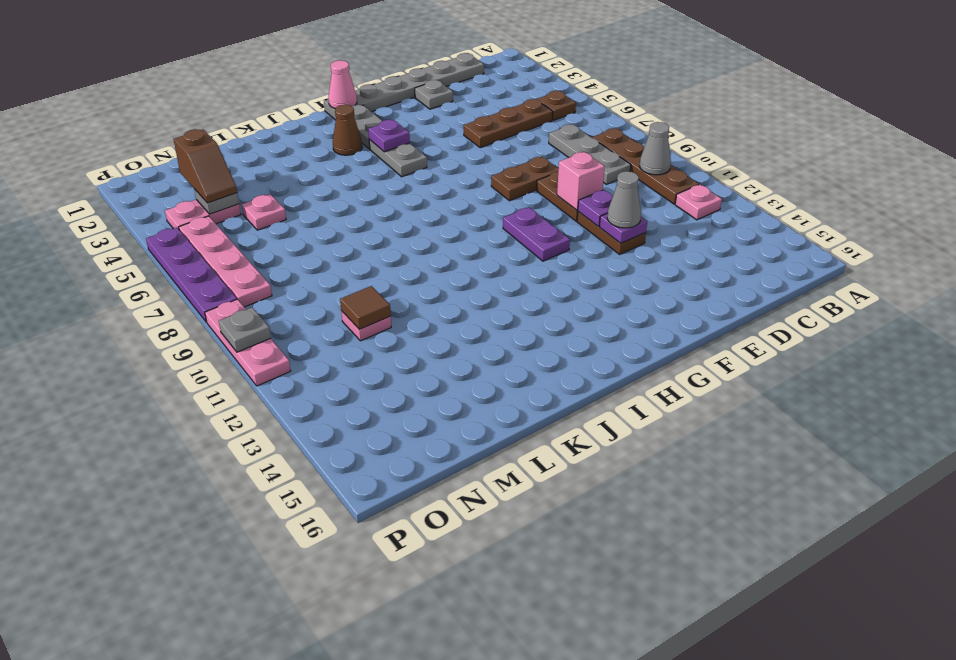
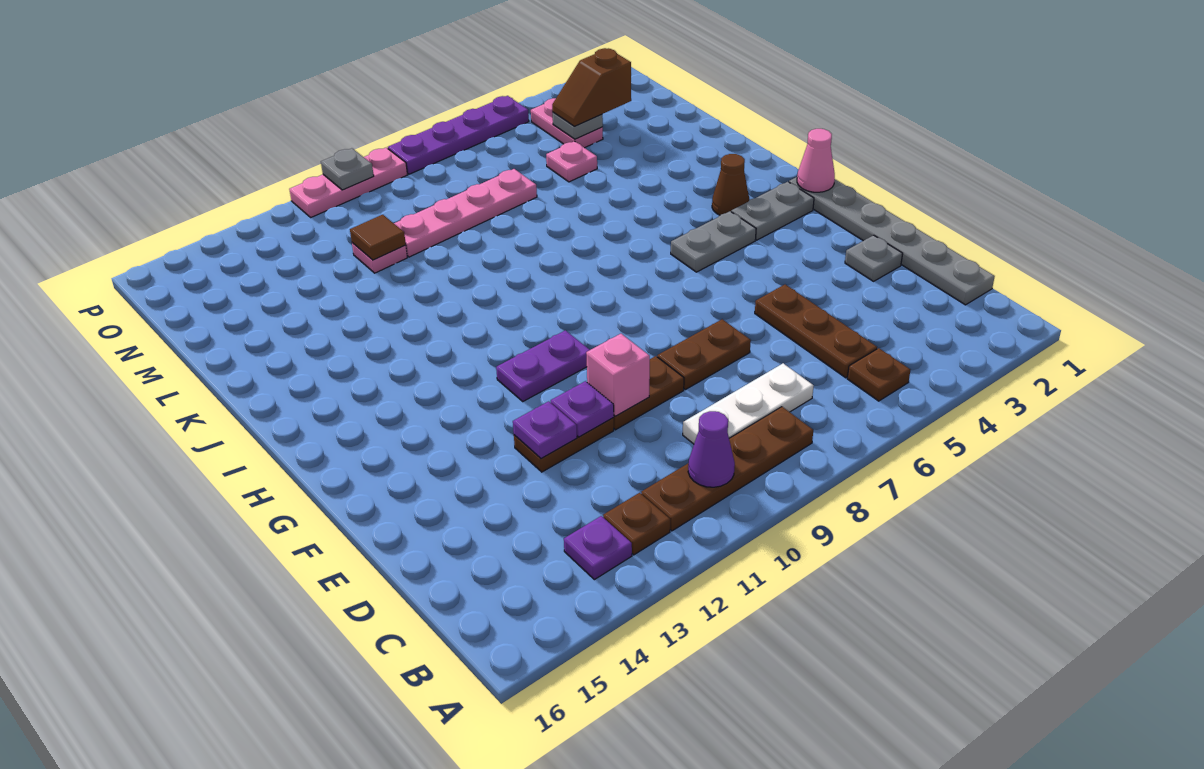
grey 1x1 cone [640,122,671,175] -> purple 1x1 cone [688,411,735,487]
pink 1x1 plate [675,184,722,220] -> brown 1x1 plate [603,493,670,555]
grey 1x3 plate [549,124,631,184] -> white 1x3 plate [683,363,814,444]
brown 1x2 plate [491,157,558,201] -> brown 1x2 plate turned to [657,319,751,390]
grey 1x1 cone [607,171,641,228] -> none
purple 1x1 plate [368,120,410,152] -> purple 1x1 plate moved to [564,516,632,580]
pink 1x4 plate [179,216,272,307] -> pink 1x4 plate moved to [394,169,537,257]

